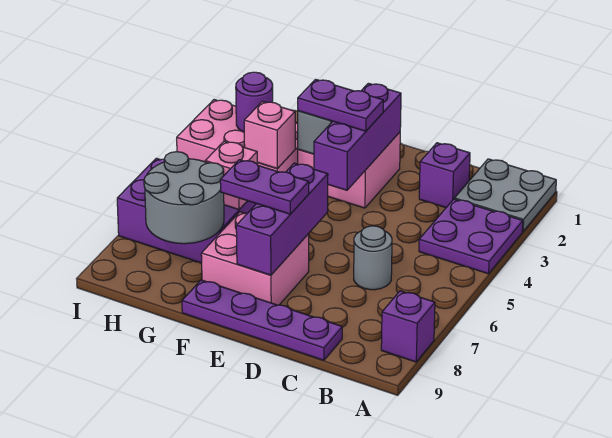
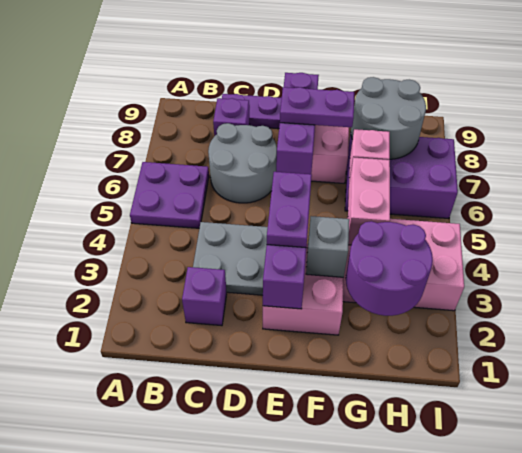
grey 2x2 plate [455,159,556,232] -> grey 2x2 plate moved to [193,222,268,295]
purple 2x2 plate [419,199,523,274] -> purple 2x2 plate moved to [130,162,209,228]
purple 1x1 brick [381,291,435,362] -> purple 1x1 brick moved to [213,98,250,136]
grey 1x1 round brick [354,226,392,290] -> grey 2x2 round brick [208,123,277,203]
purple 1x2 plate [298,79,383,131] -> purple 1x2 plate turned to [267,172,312,248]
pink 1x1 brick [244,101,296,169] -> pink 1x2 brick [348,157,390,245]
purple 1x1 round brick [236,72,273,132] -> purple 2x2 round brick [346,221,433,316]

